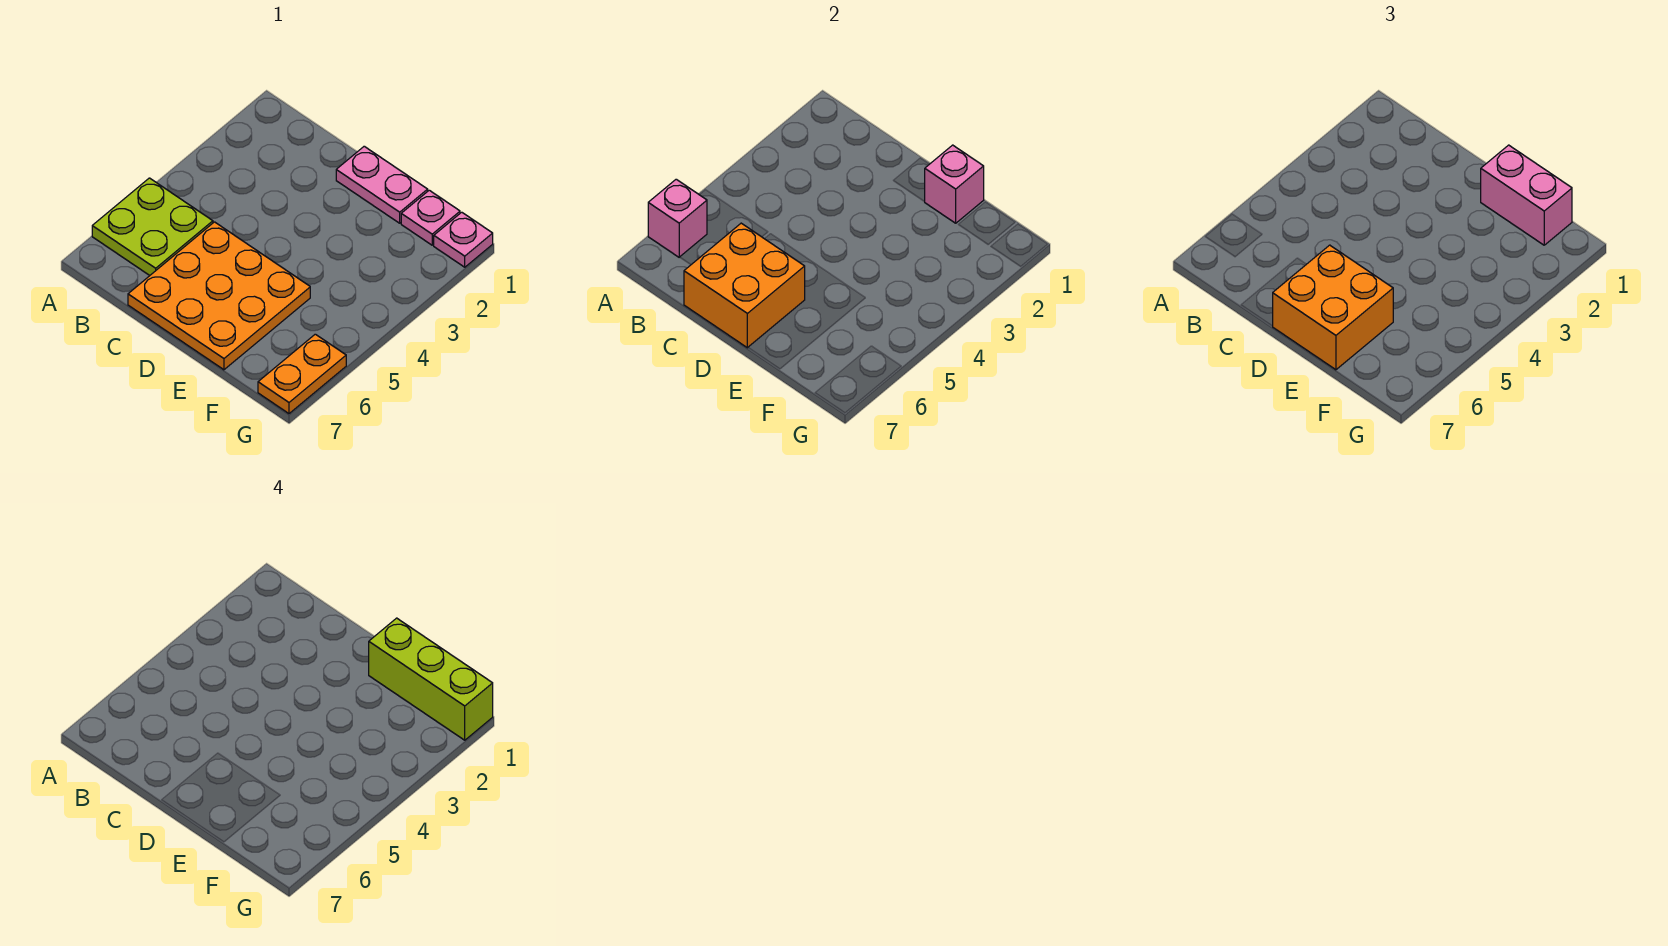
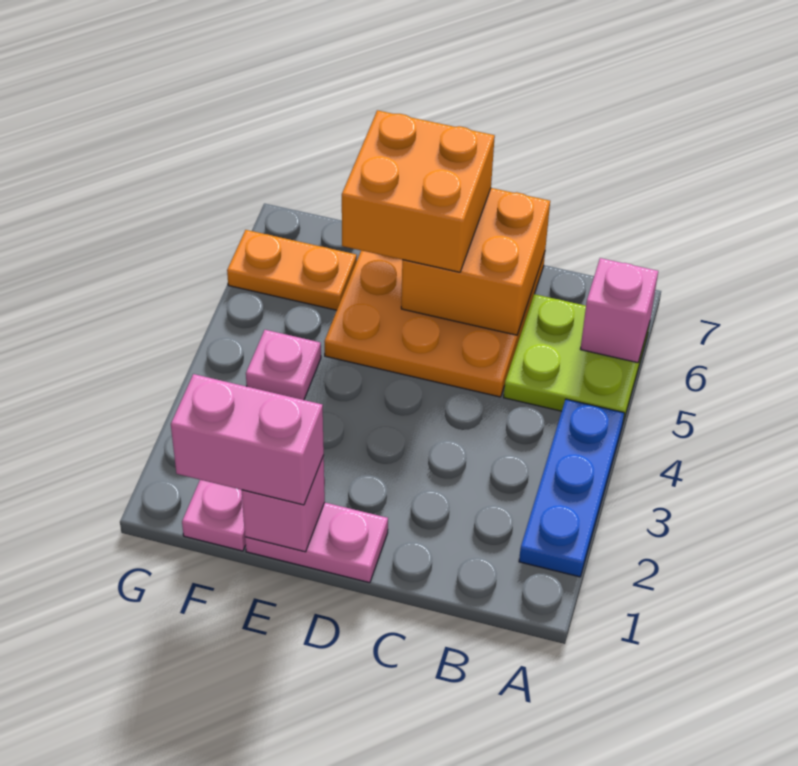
none -> blue 1x3 plate [519,399,624,577]
lime 1x3 brick [369,618,493,740] -> none
pink 1x1 plate [434,212,493,267] -> pink 1x1 plate moved to [246,330,321,400]
orange 1x2 plate [258,334,346,414] -> orange 1x2 plate turned to [227,230,357,310]

